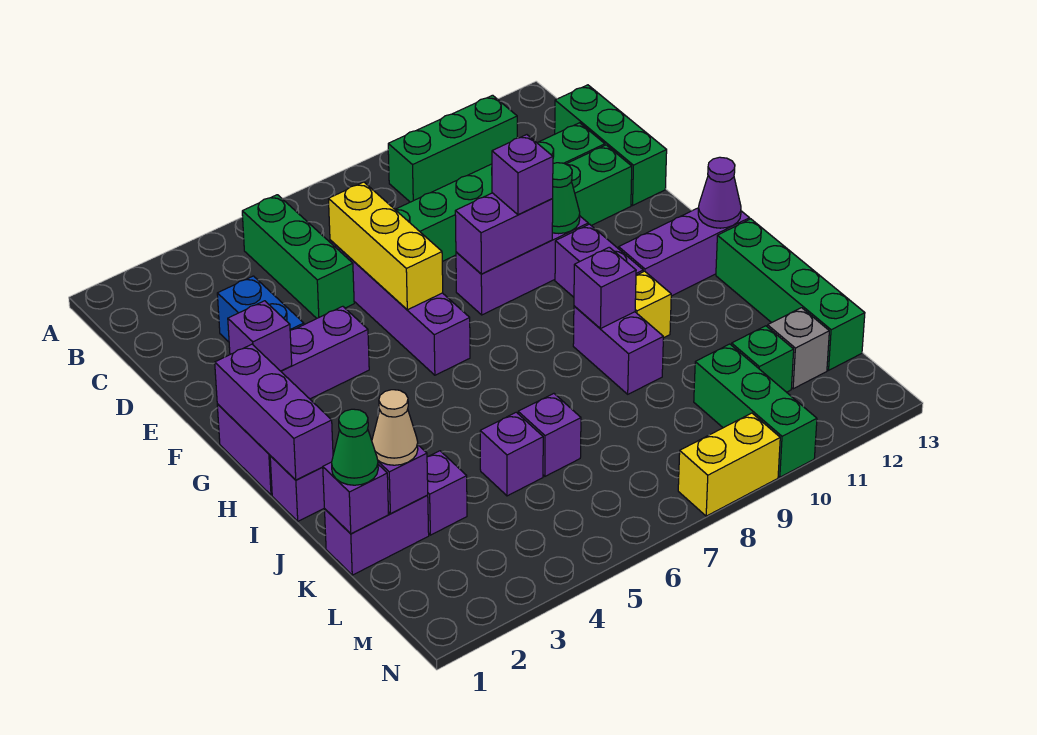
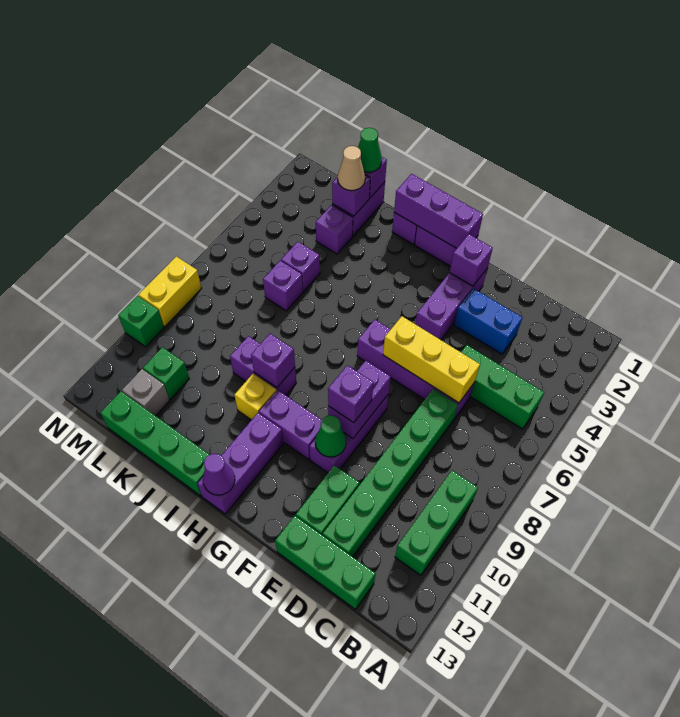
green 1x3 brick [694,344,817,477] -> green 1x1 brick [118,296,164,347]

